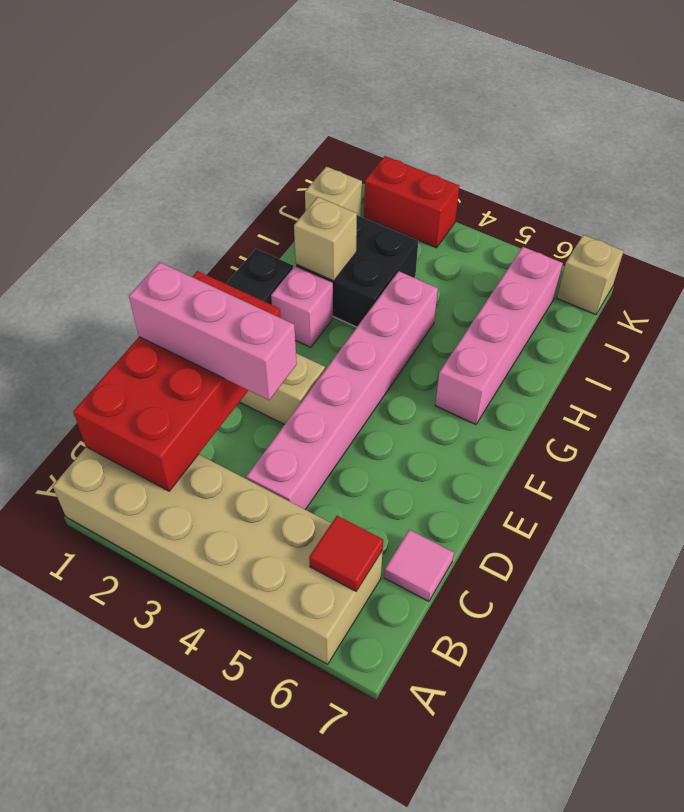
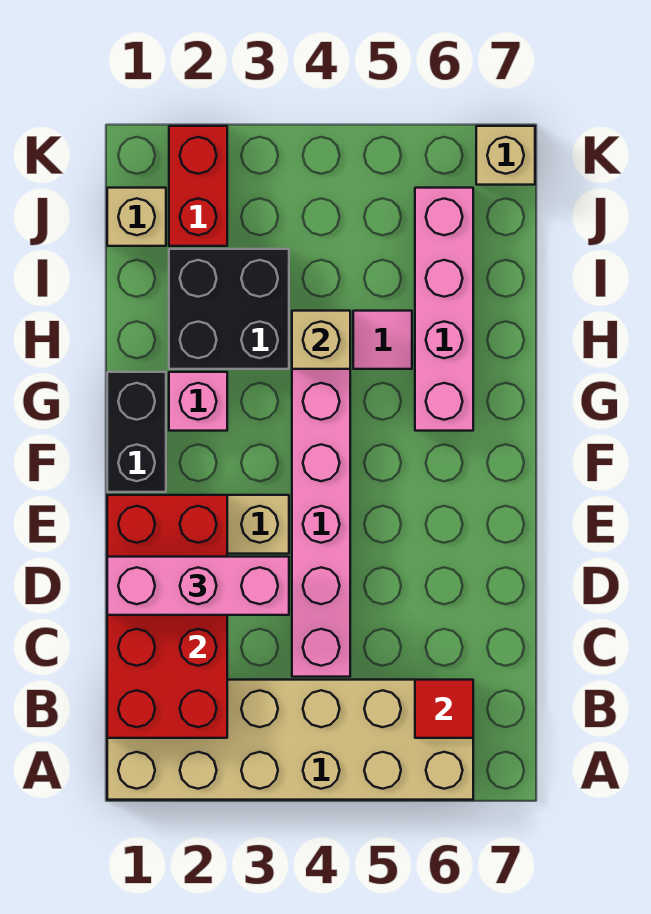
pink 1x1 tile [384,530,454,601] -> pink 1x1 tile moved to [353,311,412,369]
tan 1x1 brick [294,197,357,281] -> tan 1x1 brick moved to [292,311,350,369]
red 1x2 brick [364,156,459,248] -> red 1x2 brick turned to [169,126,227,246]

